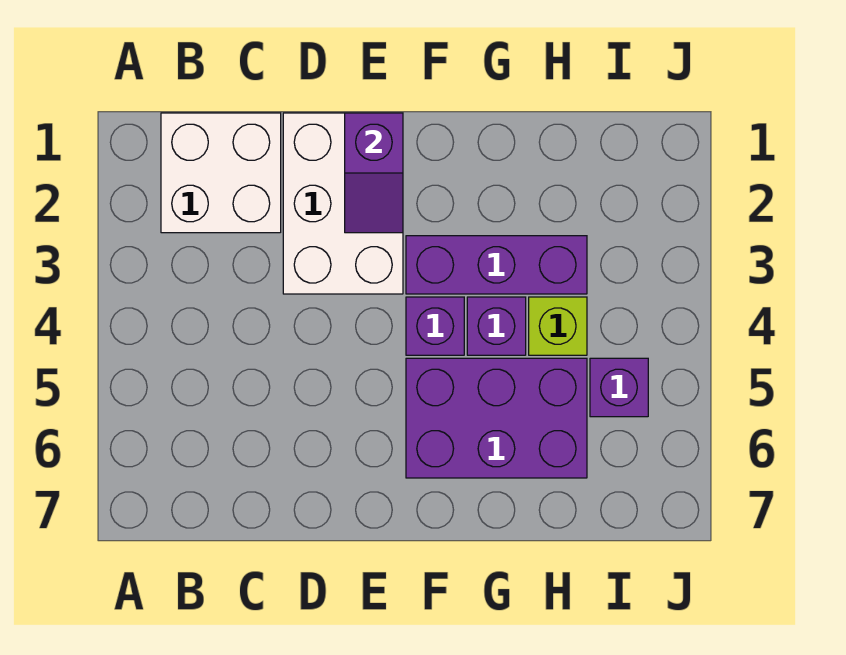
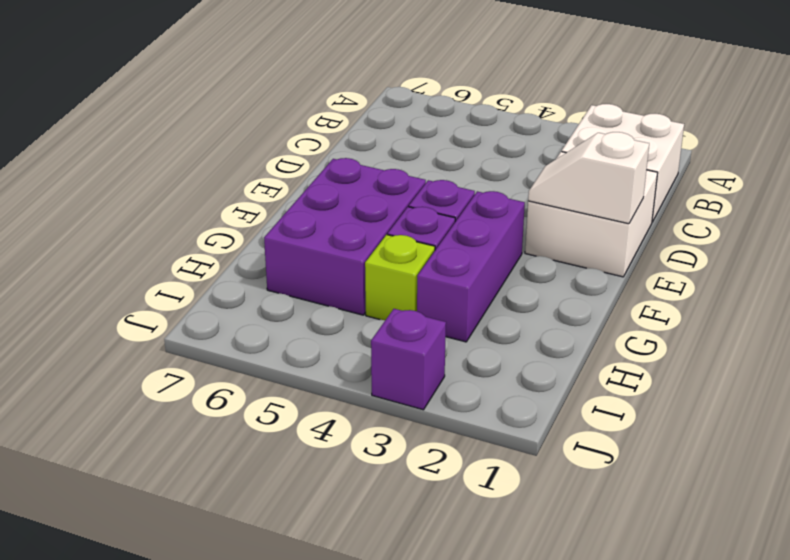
white 2x3 brick [283,113,403,294] -> white 2x2 brick [525,152,658,277]
purple 1x2 slope [345,113,403,233] -> white 1x2 slope [528,132,649,224]
purple 1x1 brick [590,358,648,417] -> purple 1x1 brick moved to [371,309,446,410]

